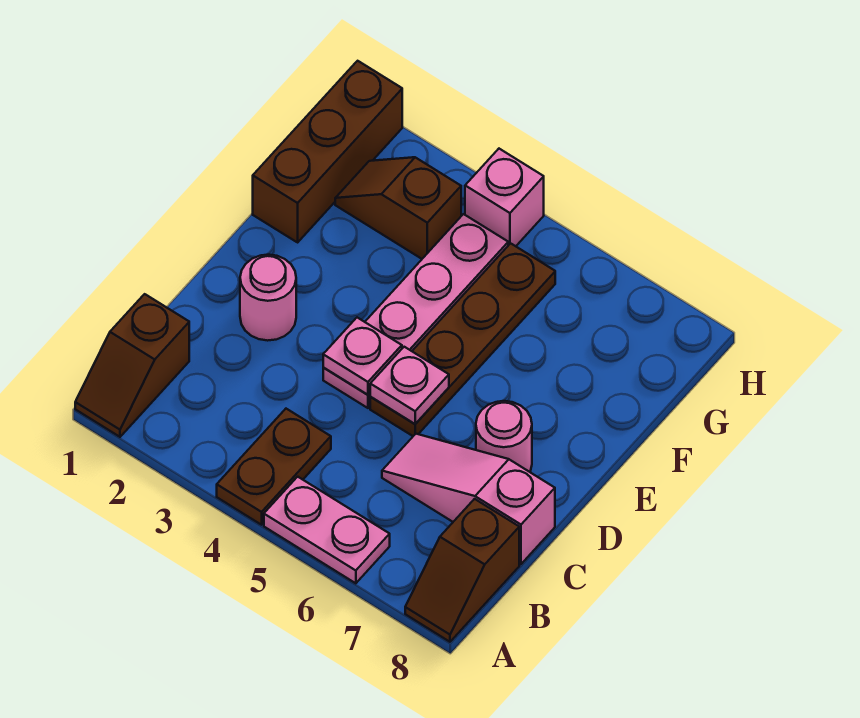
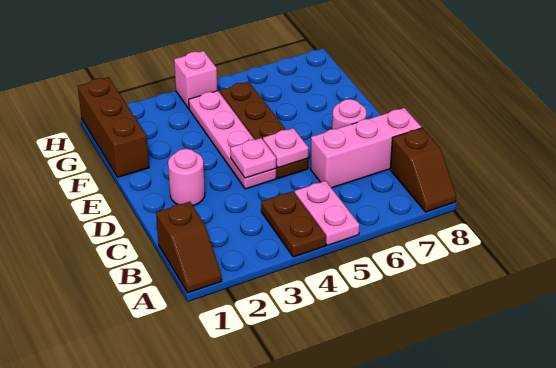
pink 1x2 plate [264,477,390,583] -> pink 1x2 plate turned to [295,181,359,245]
pink 1x3 slope [382,434,555,564] -> pink 1x3 brick [311,108,422,188]
brown 1x2 slope [335,157,461,259] -> none

